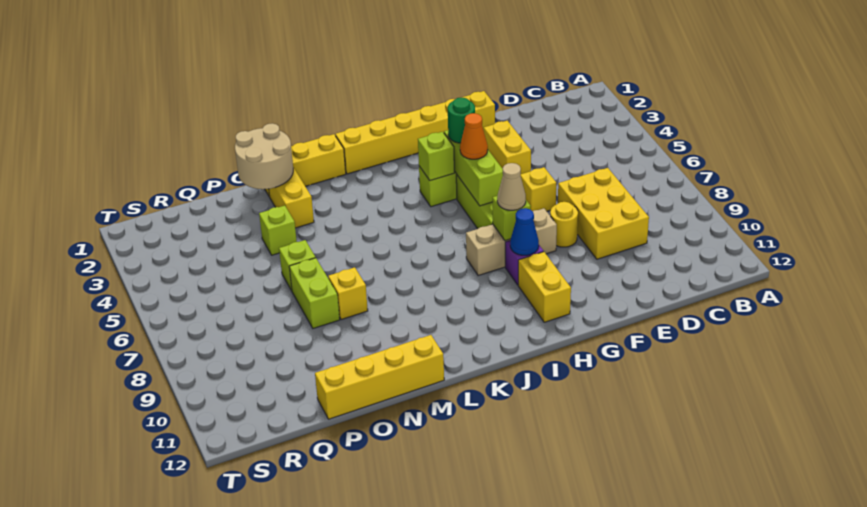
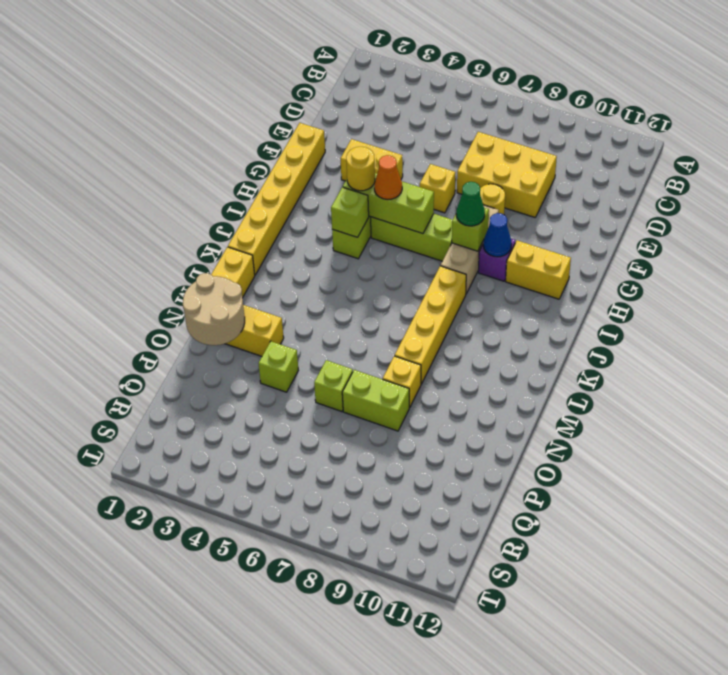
green 1x1 round brick [448,97,475,143] -> yellow 1x1 round brick [346,147,375,191]
tan 1x1 cone [497,163,526,210] -> green 1x1 cone [456,182,485,226]
yellow 1x4 brick [315,335,444,419] -> yellow 1x4 brick moved to [395,266,466,384]

